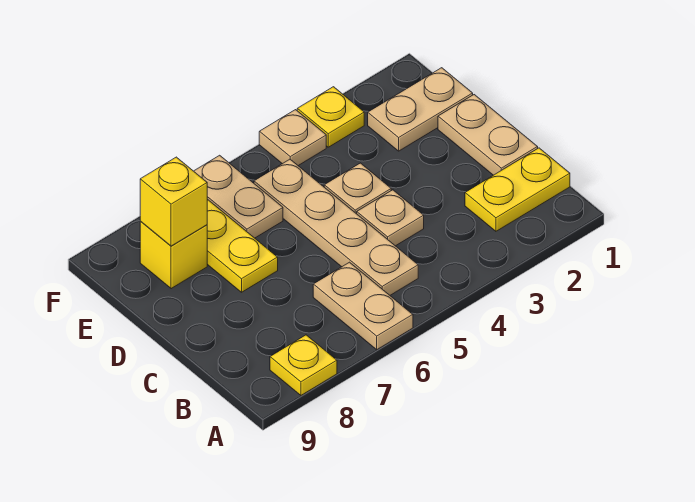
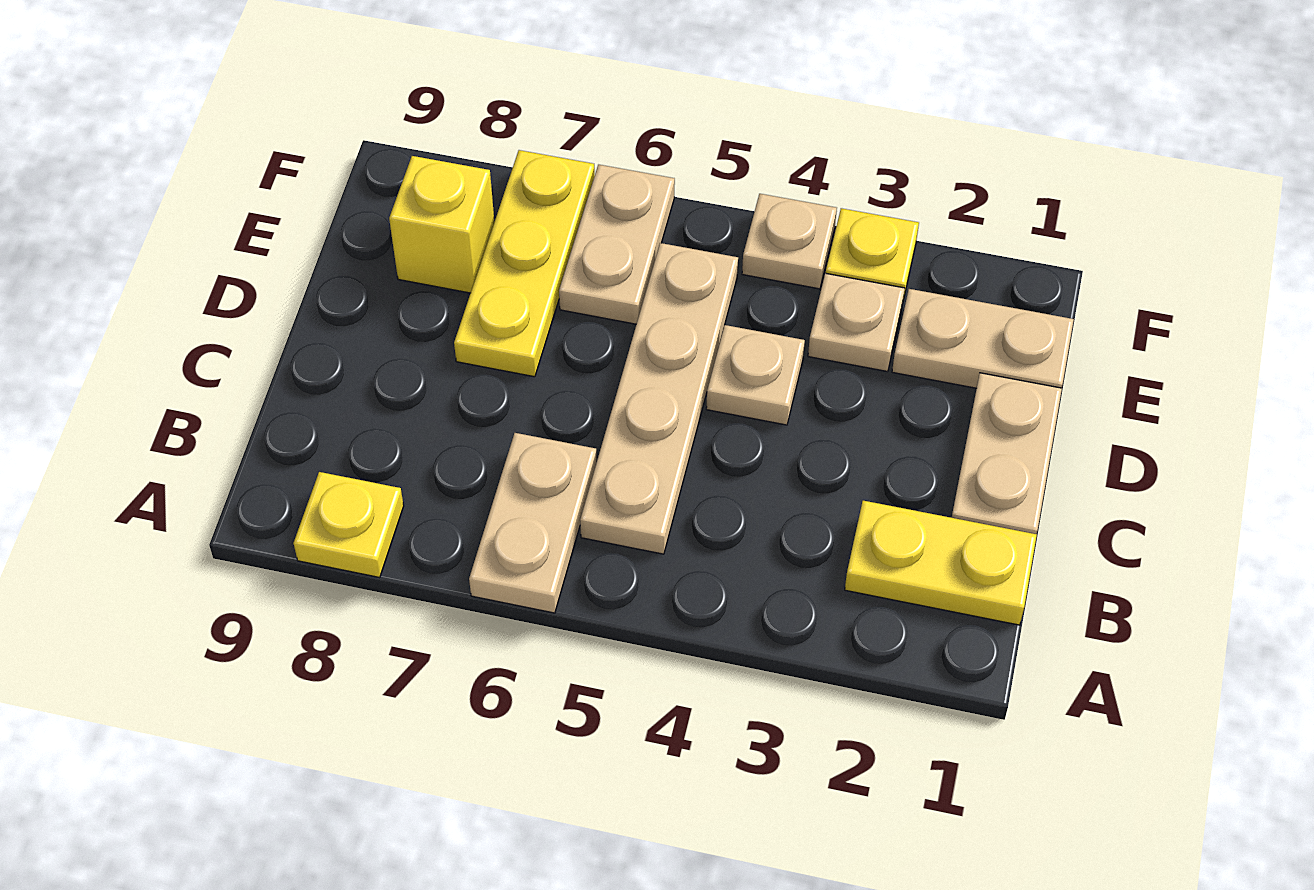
tan 1x1 plate [357,190,424,246] -> tan 1x1 plate moved to [808,273,905,372]
yellow 1x1 brick [140,157,207,246] -> none

